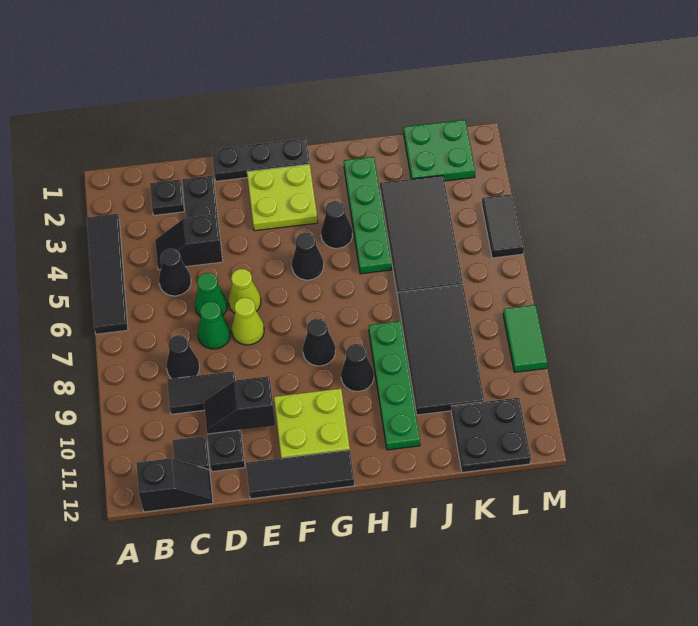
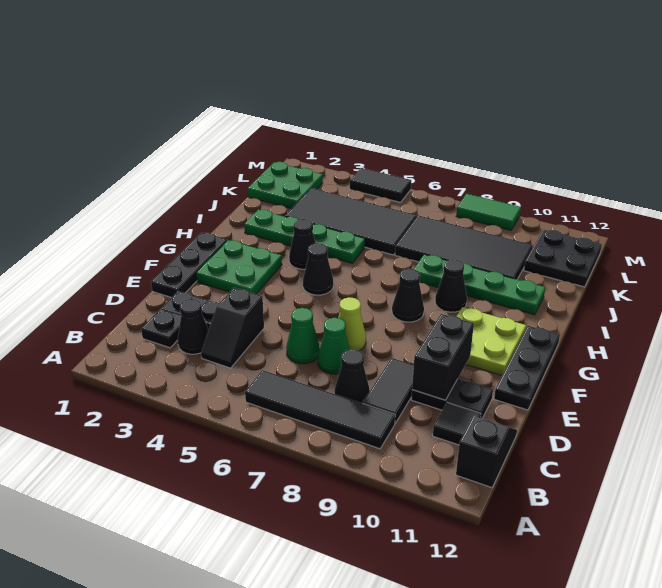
black 1x4 tile [87,214,128,334] -> black 1x4 tile moved to [245,370,395,449]
black 1x1 cone [159,249,191,296] -> black 1x1 cone moved to [178,299,208,354]
black 1x2 slope [204,376,275,434] -> black 1x2 brick [412,314,474,400]
lime 1x1 cone [228,269,261,313] -> none
black 1x3 tile [246,450,355,499] -> black 1x3 plate [494,326,560,410]
lime 2x2 plate [247,164,318,231] -> green 2x2 plate [196,240,282,294]

